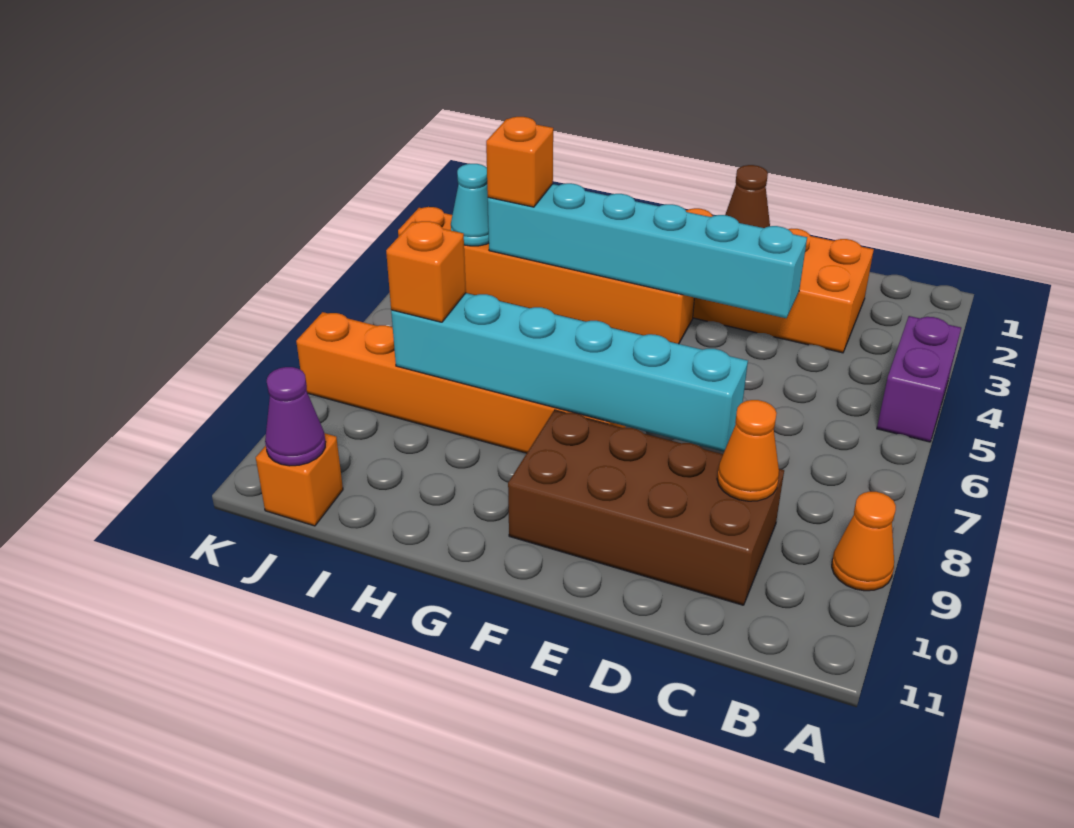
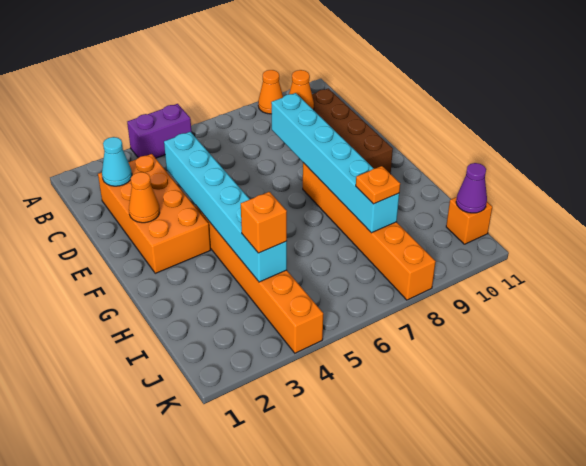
brown 1x1 cone [725,165,770,228] -> orange 1x1 cone [129,172,160,223]
orange 1x1 brick [386,221,466,322] -> orange 1x1 plate [356,166,400,204]
cyan 1x1 cone [451,164,489,246] -> cyan 1x1 cone moved to [102,137,132,186]

